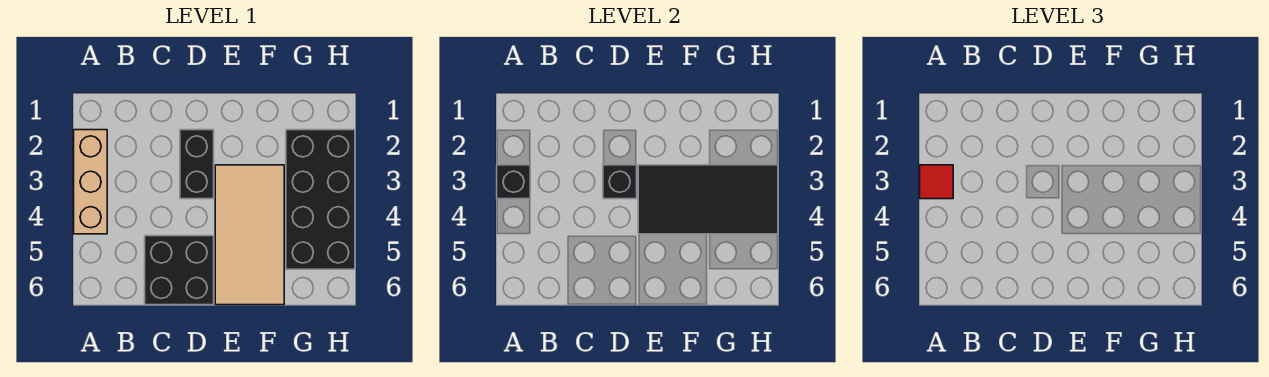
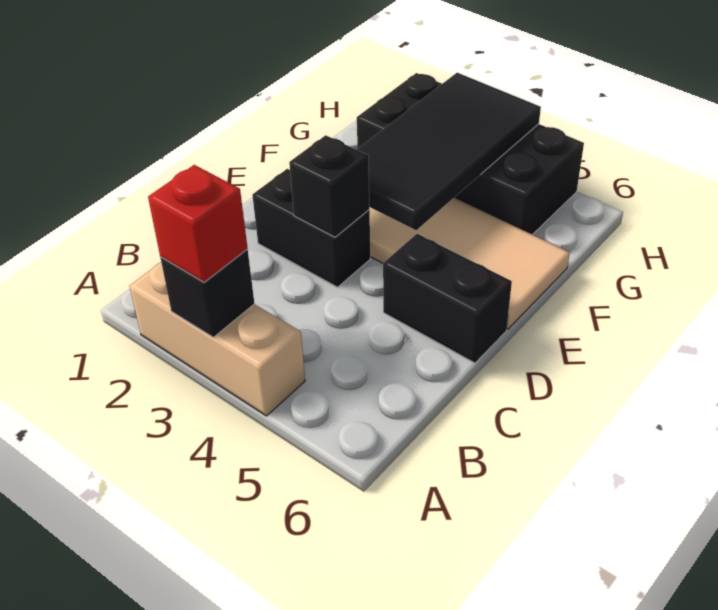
red 1x1 tile [920,165,953,199] -> red 1x1 brick [148,165,248,282]
black 2x2 brick [145,236,214,305] -> black 1x2 brick [383,234,512,363]

